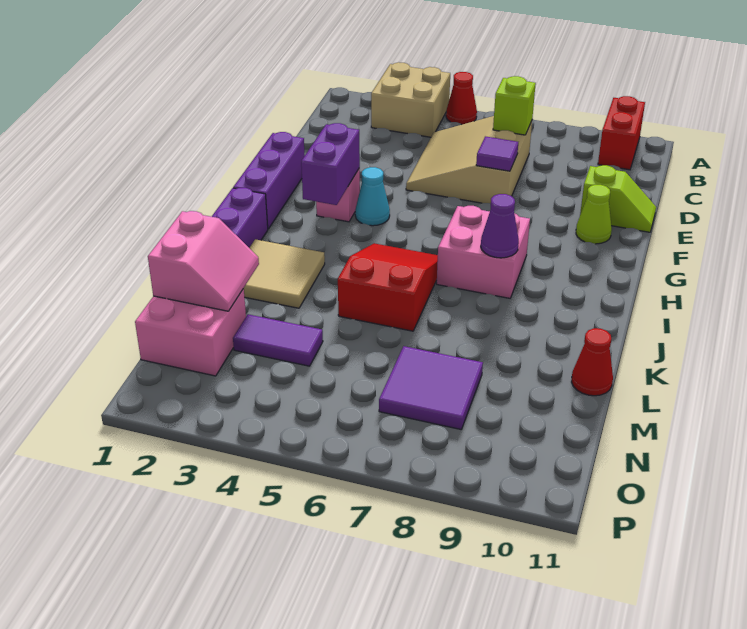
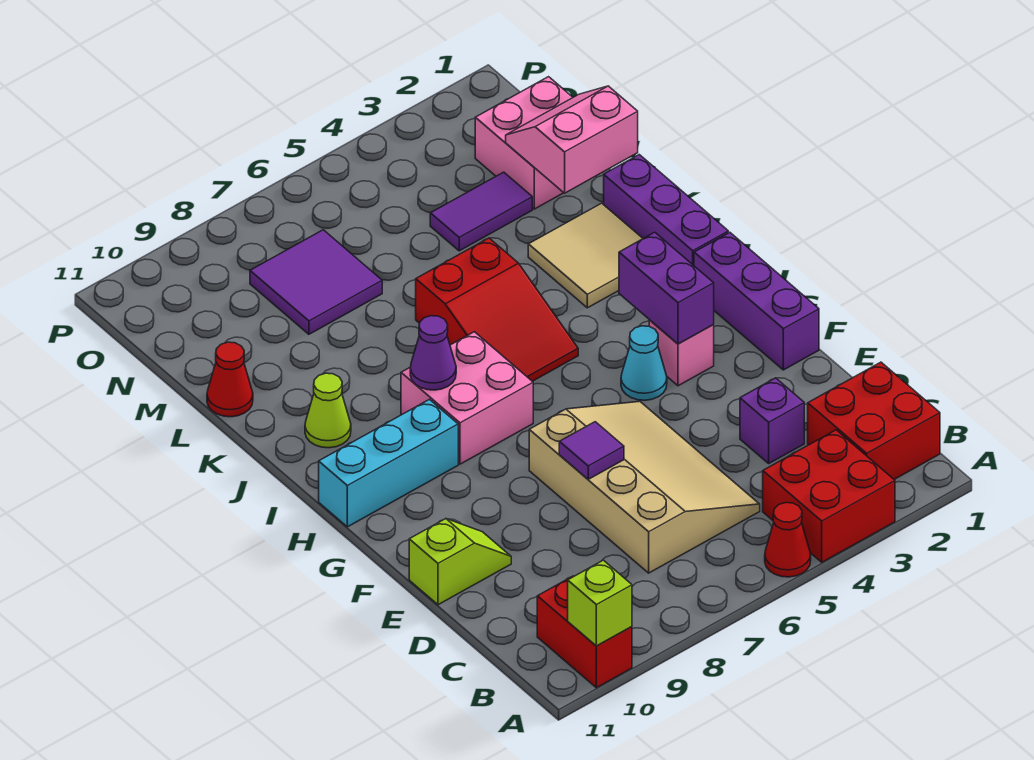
tan 2x2 brick [371,62,450,137] -> red 2x2 brick [763,430,895,562]
none -> red 2x2 brick [808,362,940,479]
tan 3x3 slope [406,116,532,204] -> tan 3x4 slope [529,401,760,573]
lime 1x1 brick [493,76,536,135] -> lime 1x1 brick moved to [568,560,632,646]
none -> purple 1x1 brick [740,378,804,463]
lime 1x2 slope [580,165,656,232] -> lime 1x2 slope turned to [409,519,511,605]
lime 1x1 cone [576,185,612,244] -> lime 1x1 cone moved to [305,373,351,448]
none -> cyan 1x3 brick [319,399,458,527]
pink 2x2 slope [148,211,259,311] -> pink 2x2 slope turned to [506,86,638,193]

